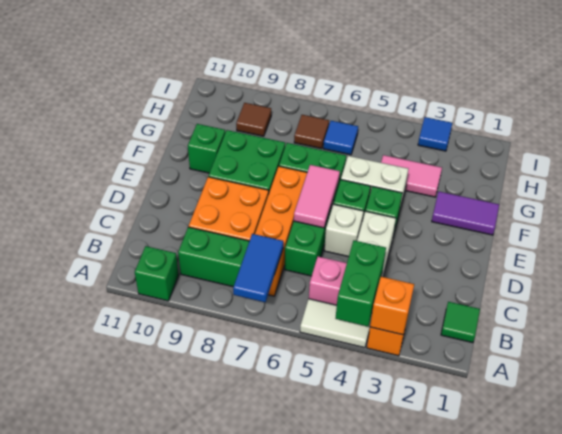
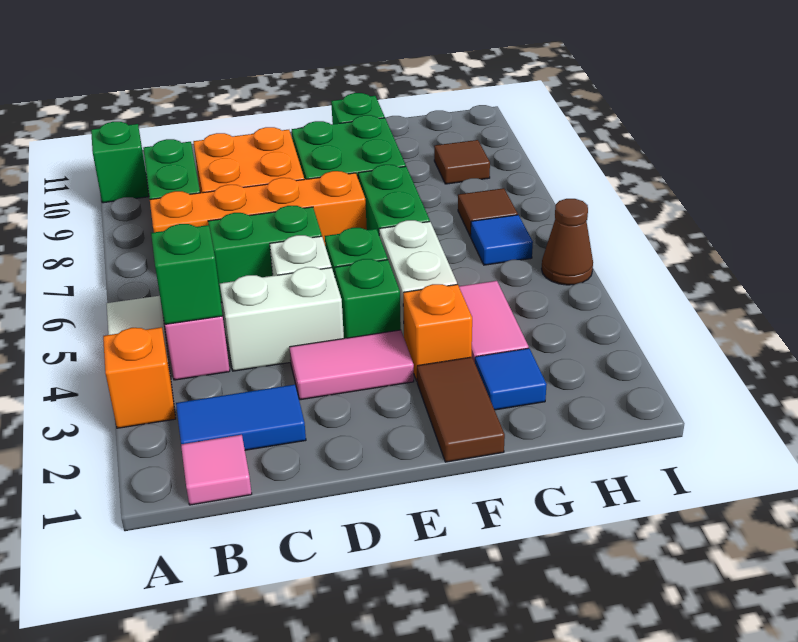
orange 1x1 brick [370,277,414,335] -> orange 1x1 brick moved to [403,284,472,381]
green 1x2 brick [335,240,386,326] -> green 1x1 brick [151,224,223,324]
blue 1x2 tile [233,234,283,302] -> blue 1x2 tile moved to [176,385,306,450]
green 1x1 tile [441,302,480,343] -> pink 1x1 tile [181,435,252,505]
pink 1x2 tile [294,165,340,228] -> pink 1x2 tile moved to [289,330,414,400]
purple 1x2 tile [432,192,499,235] -> brown 1x2 tile [417,357,505,462]
blue 1x1 tile [418,117,452,151] -> blue 1x1 tile moved to [475,348,547,410]
none -> brown 1x1 cone [542,199,593,285]

